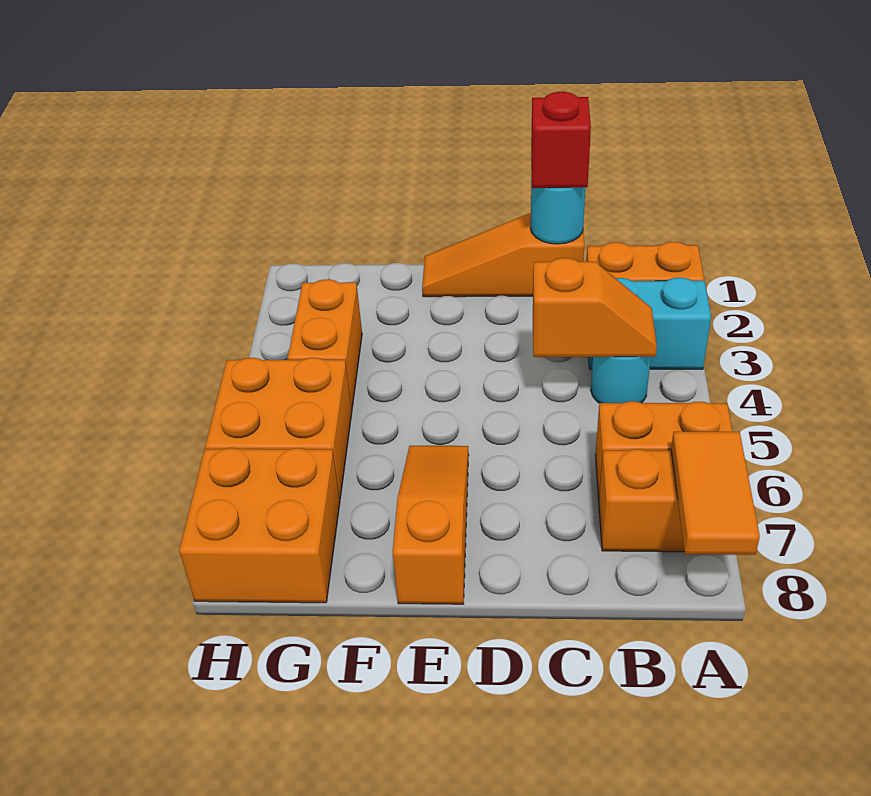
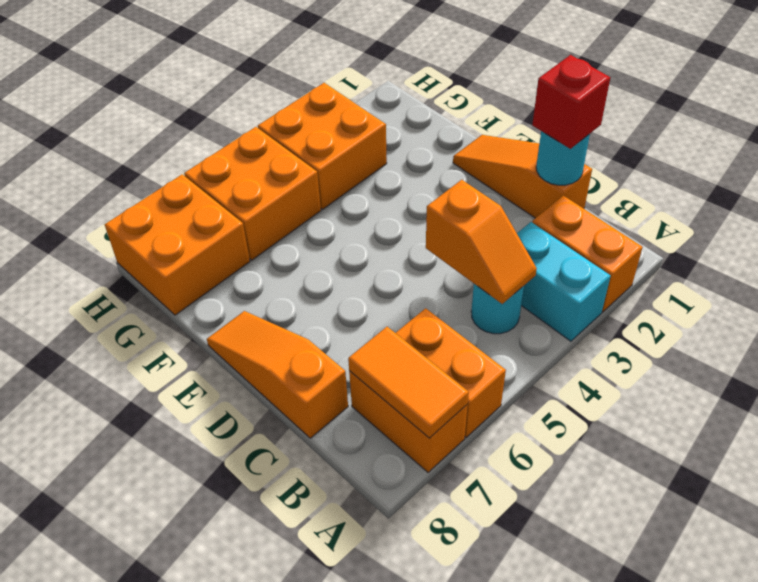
orange 1x2 tile [671,432,760,555] -> orange 1x2 tile turned to [348,327,469,438]
orange 1x3 slope [393,446,469,604] -> orange 1x3 slope turned to [207,311,348,438]
orange 1x2 brick [288,280,362,409] -> orange 2x2 brick [258,83,387,209]

